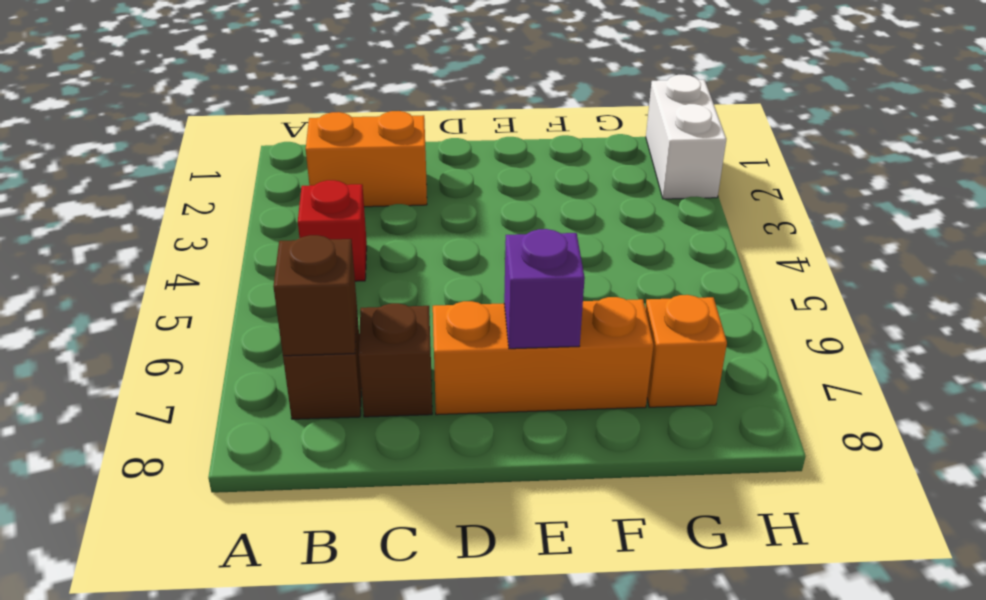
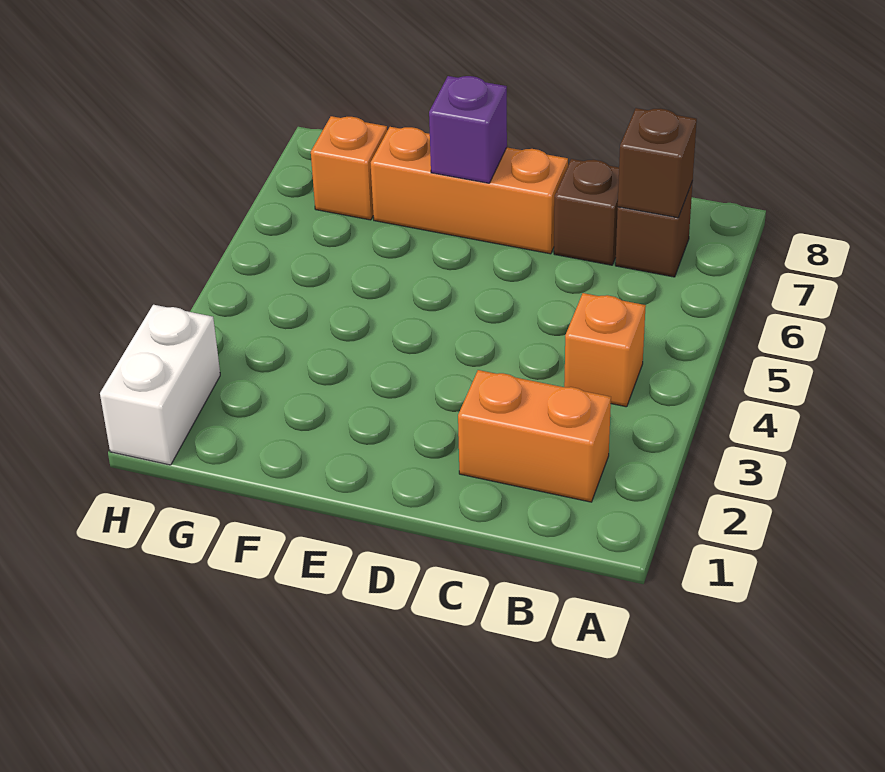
red 1x1 brick [298,180,367,281] -> orange 1x1 brick [564,293,646,407]

